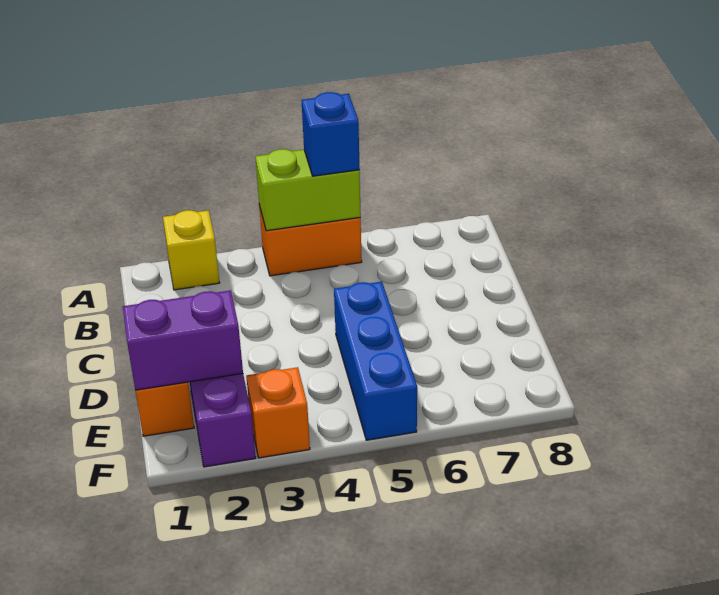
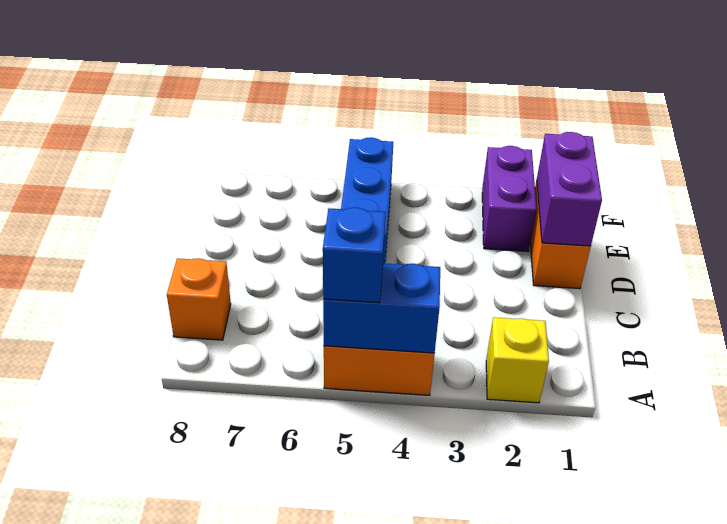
lime 1x2 brick [255,149,361,231] -> blue 1x2 brick [323,263,440,353]
purple 1x2 brick [123,290,243,390] -> purple 1x2 brick turned to [537,132,602,246]
orange 1x1 brick [246,367,310,458] -> orange 1x1 brick moved to [167,258,231,340]

